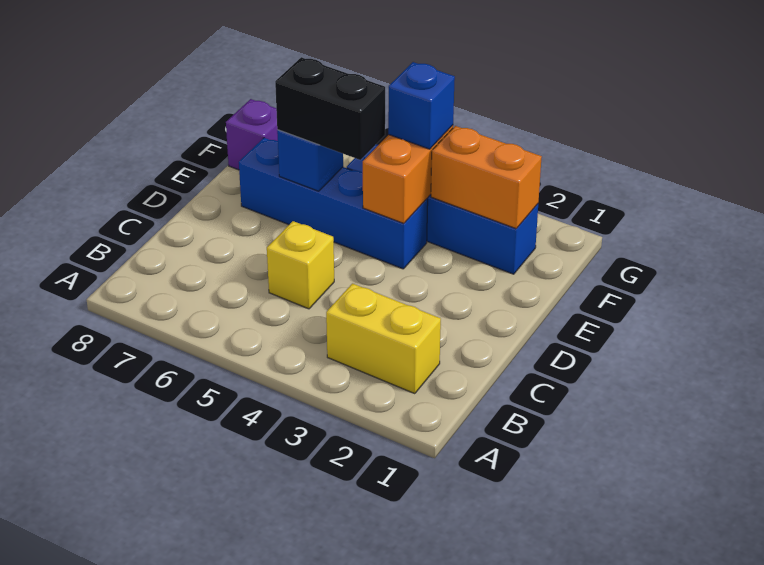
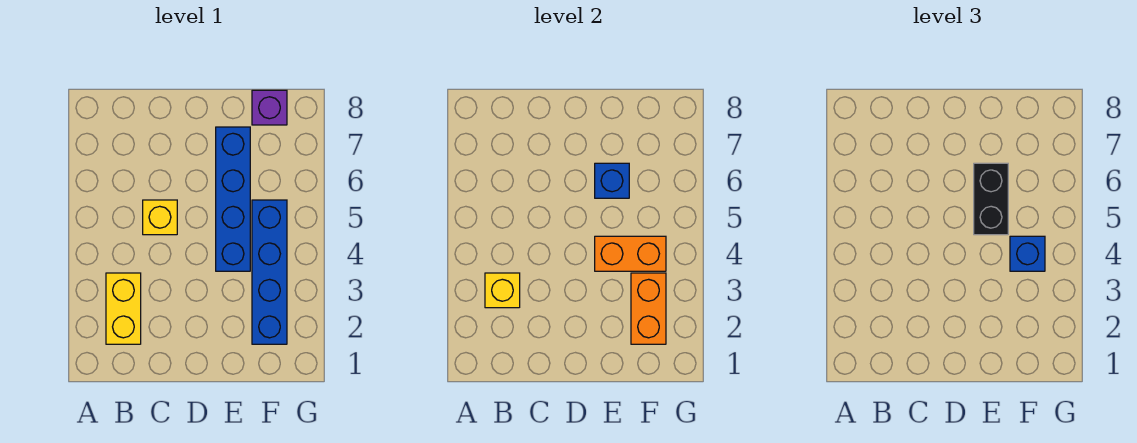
none -> yellow 1x1 brick [485,273,520,308]

